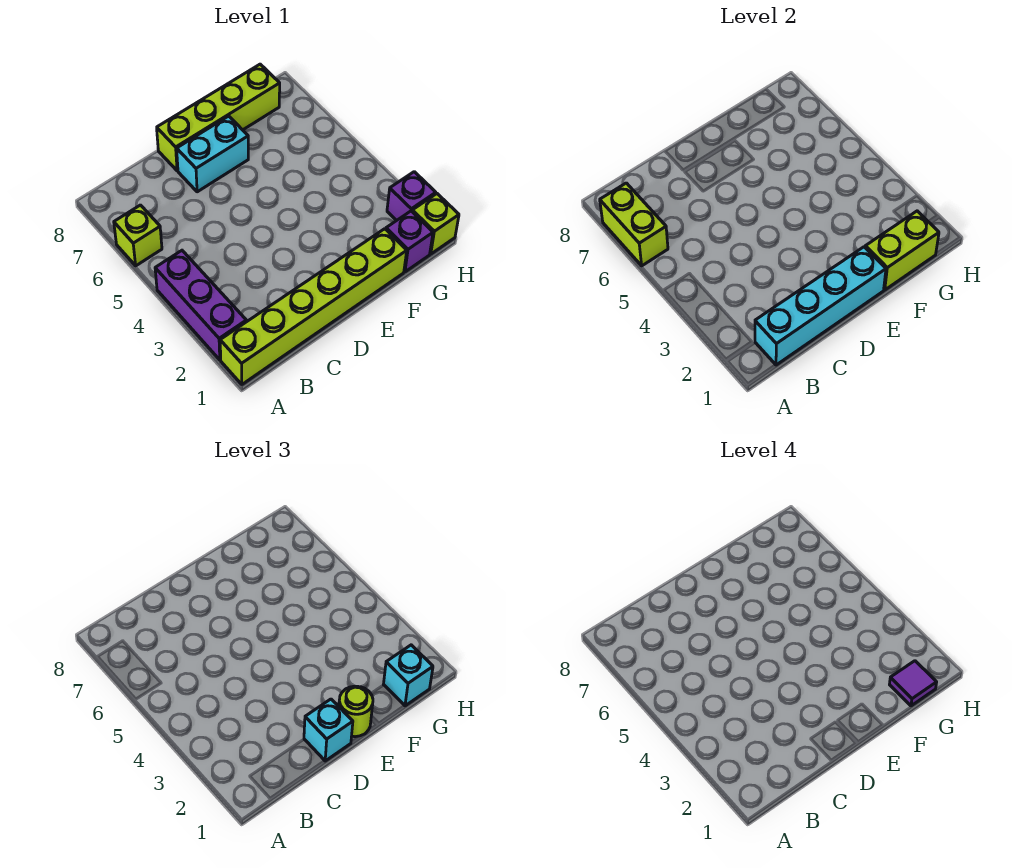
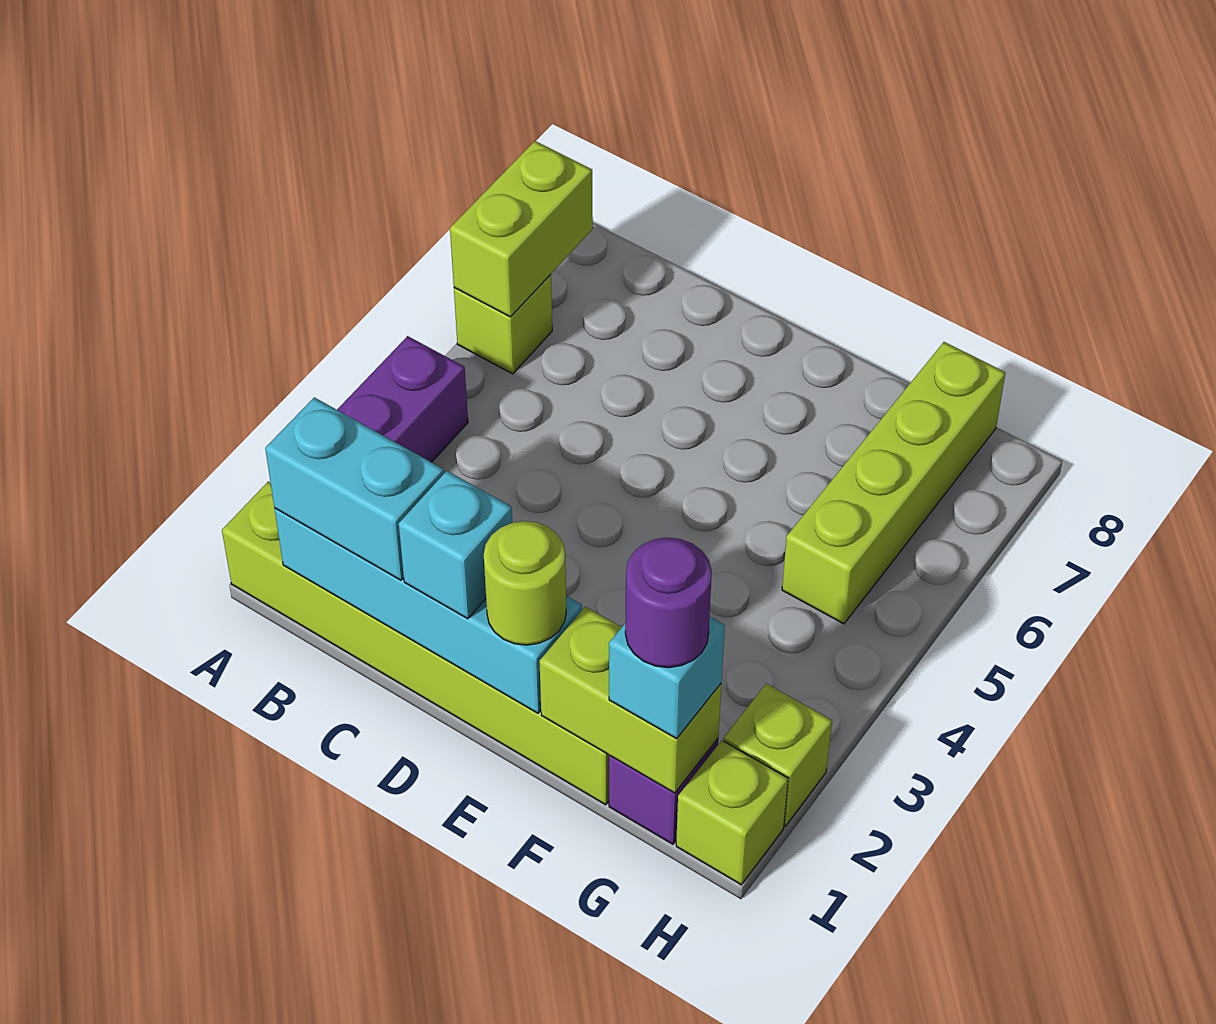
cyan 1x2 brick [177,116,248,192] -> cyan 1x2 brick moved to [265,397,444,580]
lime 1x4 brick [157,64,280,171] -> lime 1x4 brick turned to [782,342,1006,624]
purple 1x1 tile [890,661,937,706] -> purple 1x1 round brick [625,538,712,668]
purple 1x1 brick [387,172,436,221] -> lime 1x1 brick [724,684,832,826]

